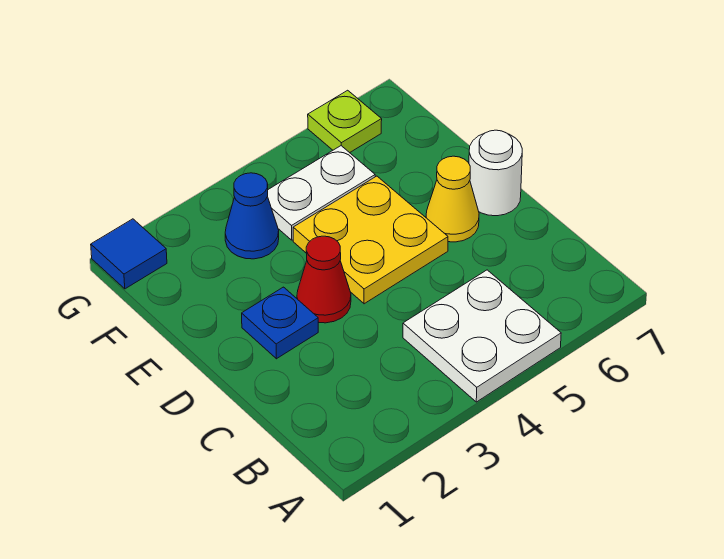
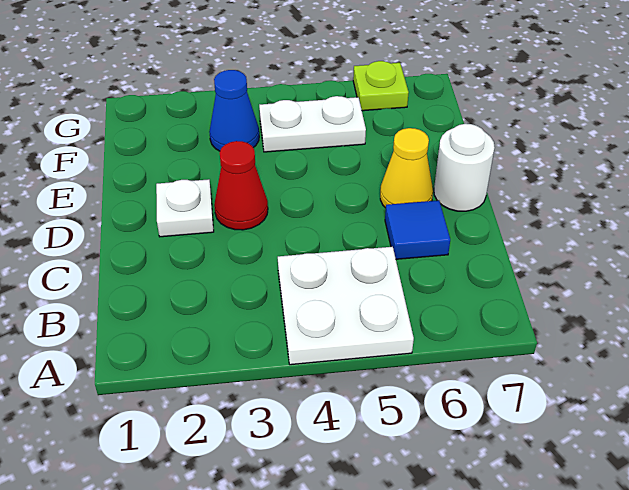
blue 1x1 plate [242,287,318,359] -> white 1x1 plate [156,179,214,237]
yellow 2x2 plate [293,176,448,304] -> none
blue 1x1 tile [91,219,167,289] -> blue 1x1 tile moved to [385,200,450,259]

